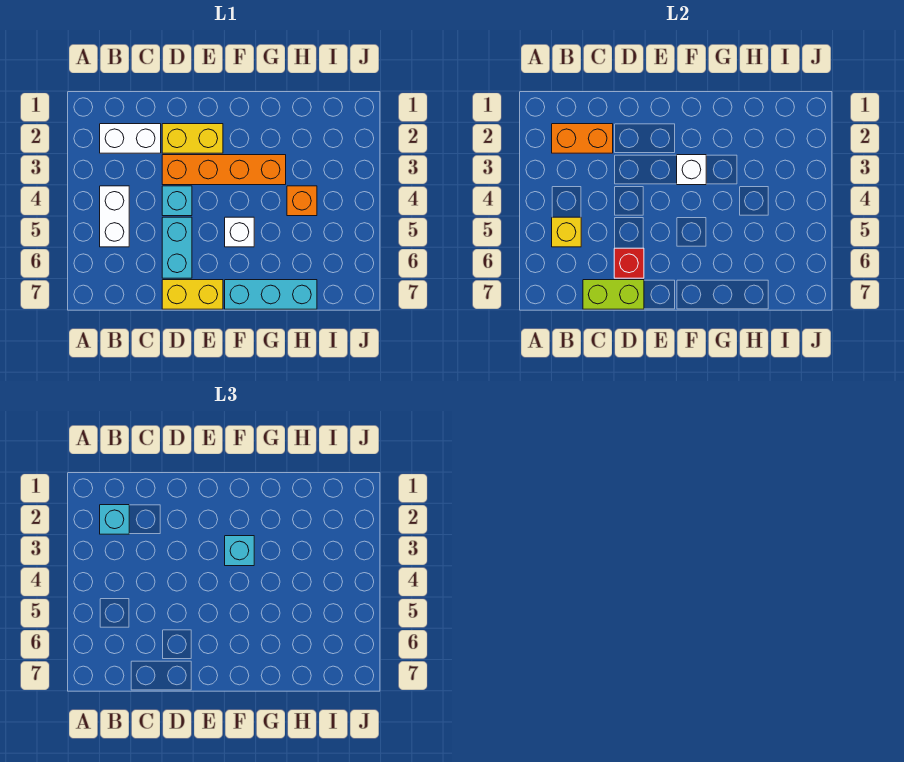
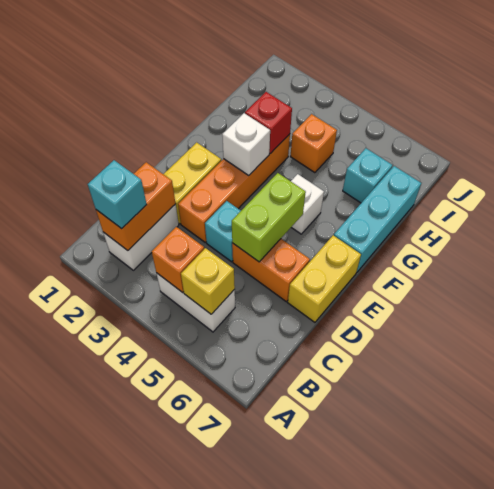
none -> orange 1x1 brick [152,227,204,293]
lime 1x2 brick [583,280,644,309] -> lime 1x2 brick moved to [232,173,306,262]
cyan 1x2 brick [162,217,192,278] -> orange 1x2 brick [232,239,310,302]
red 1x1 brick [614,248,644,278] -> red 1x1 brick moved to [245,92,292,154]
cyan 1x1 brick [225,536,254,566] -> cyan 1x1 brick moved to [343,148,392,203]

